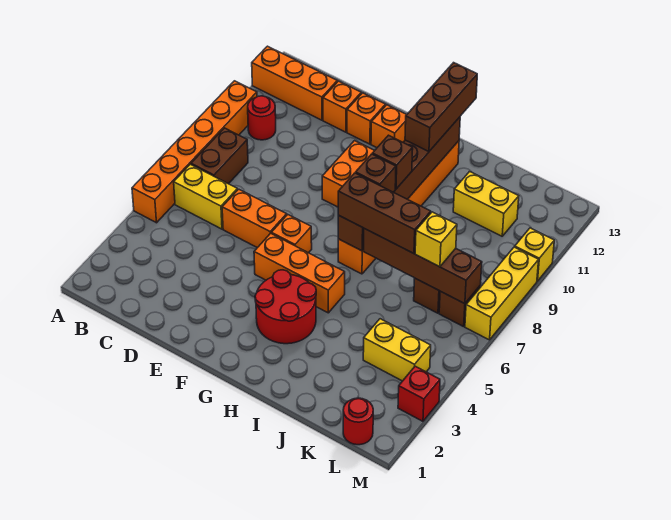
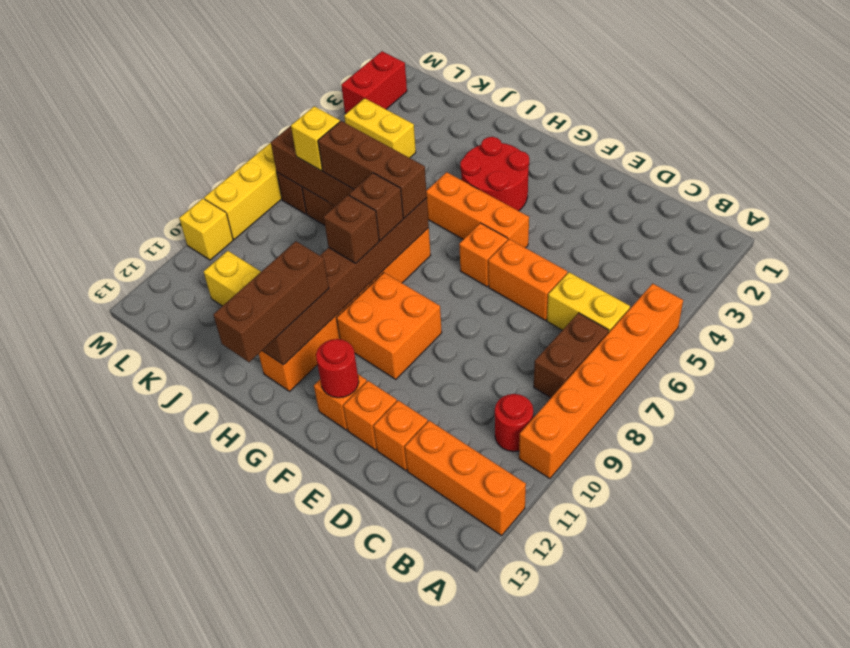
red 1x1 round brick [343,398,373,445] -> red 1x1 round brick moved to [316,339,359,398]
red 1x1 brick [398,366,440,421] -> red 1x2 brick [341,51,407,113]

